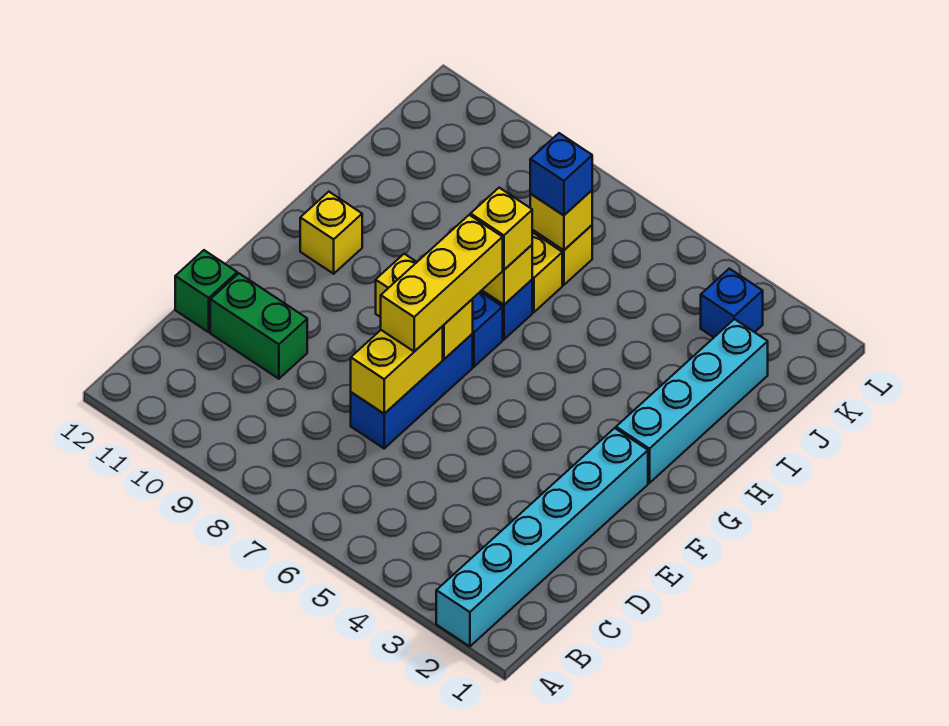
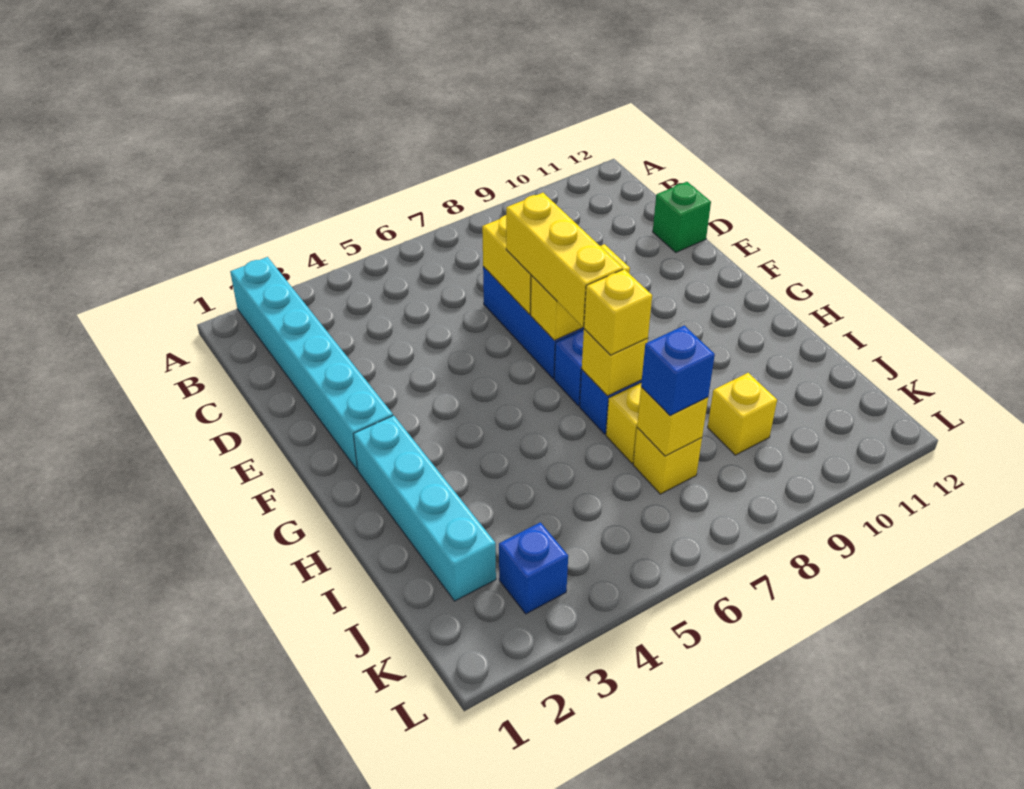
green 1x2 brick [210,274,307,379] -> none
yellow 1x1 brick [300,192,362,274] -> yellow 1x1 brick moved to [708,373,777,455]

